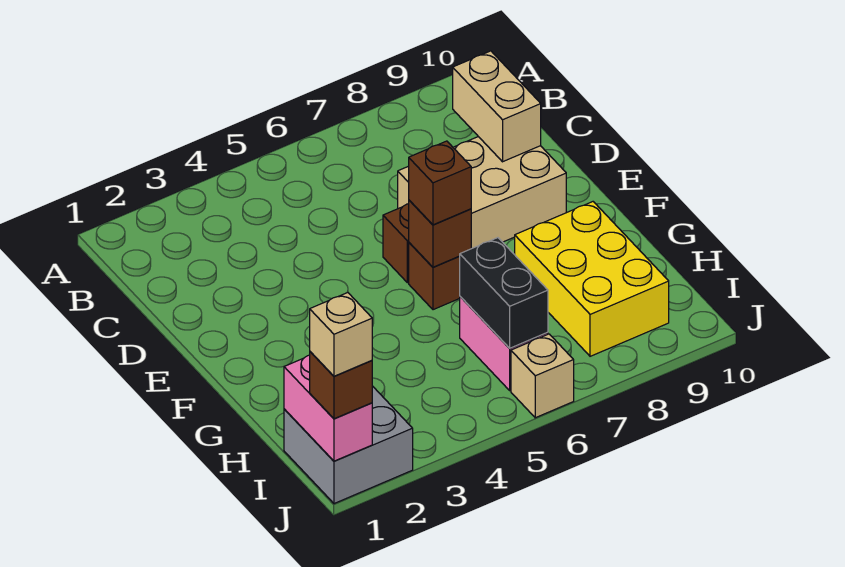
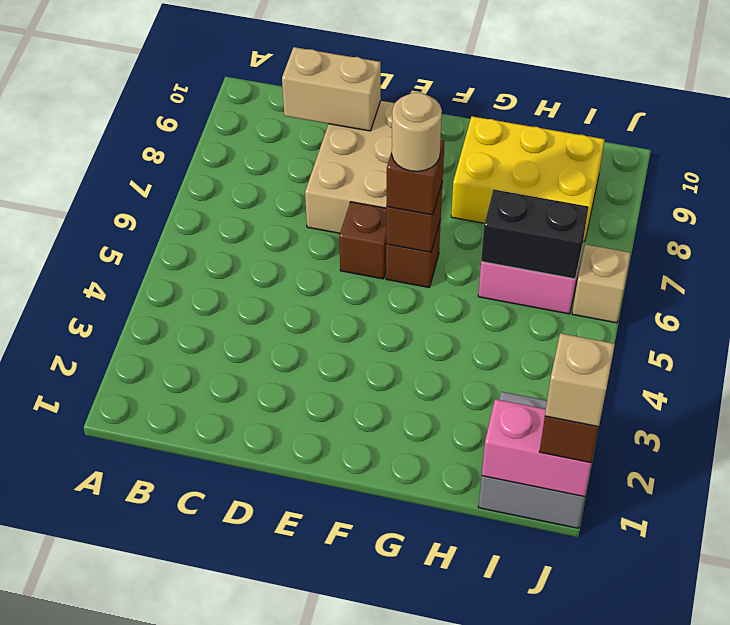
none -> tan 1x1 round brick [392,93,442,171]

